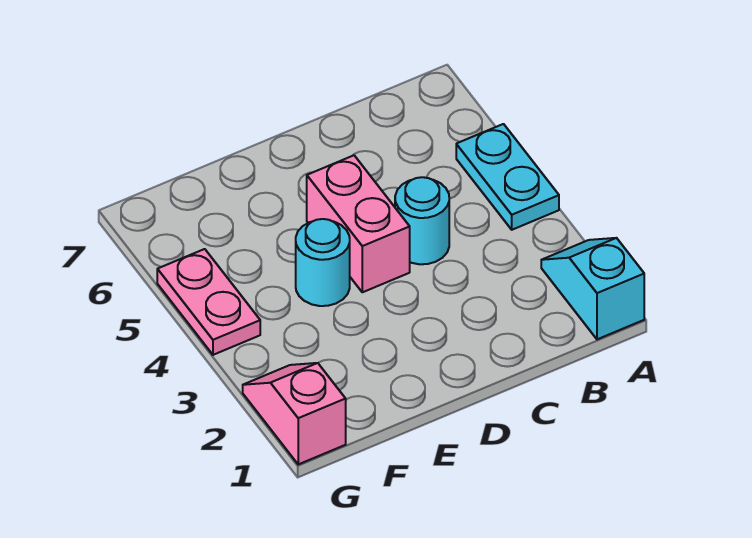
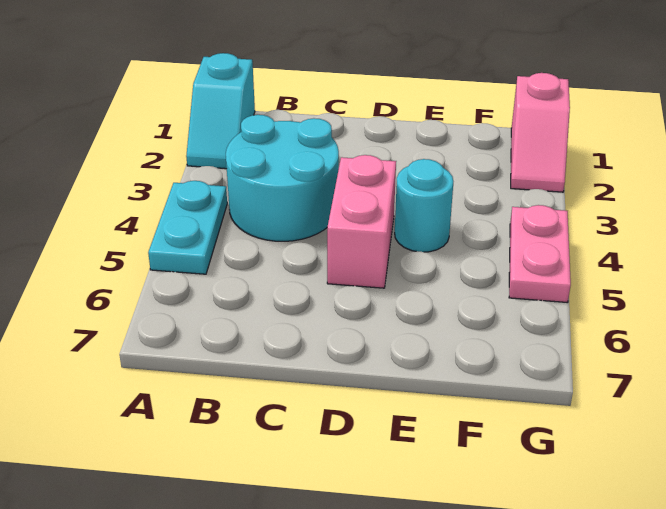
cyan 1x1 round brick [395,177,449,264] -> cyan 2x2 round brick [226,115,339,241]

